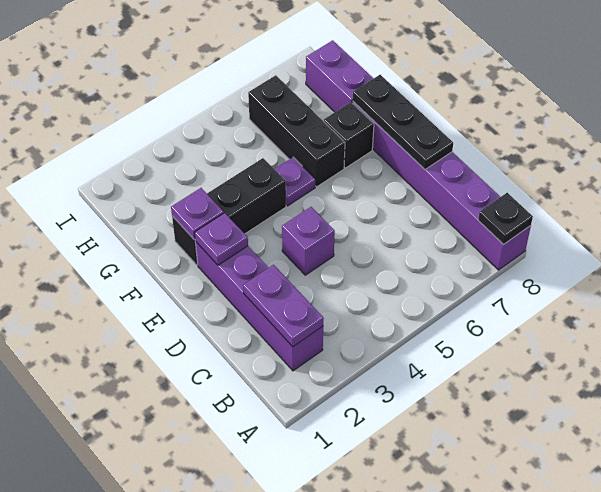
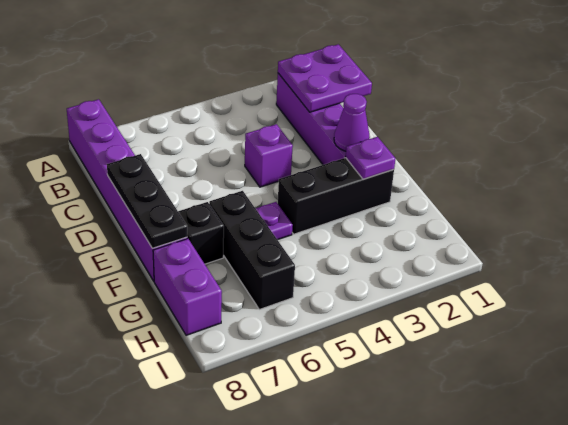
black 1x1 plate [478,193,533,245] -> none
purple 1x2 plate [243,265,324,347] -> purple 2x2 plate [278,44,372,112]
purple 1x1 plate [195,213,248,265] -> purple 1x1 cone [334,94,370,151]

